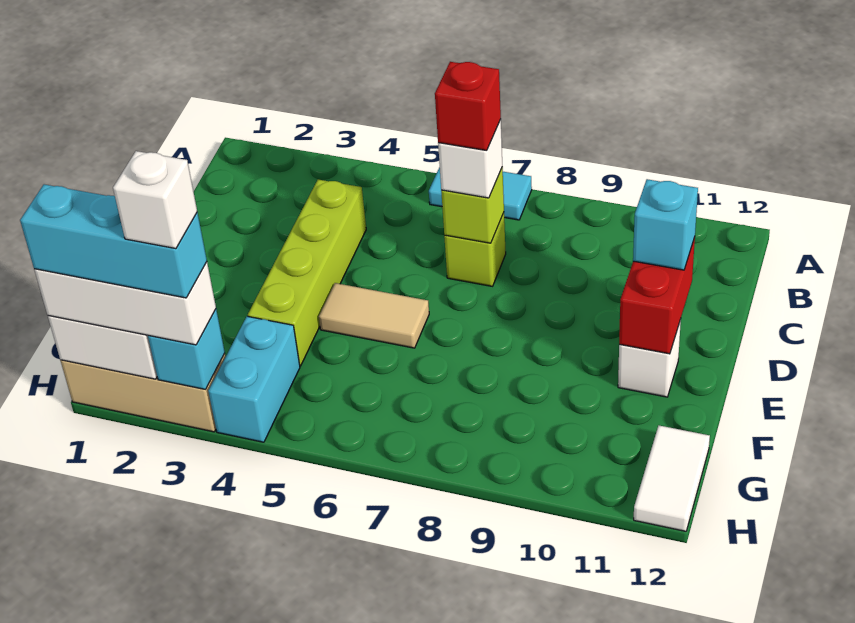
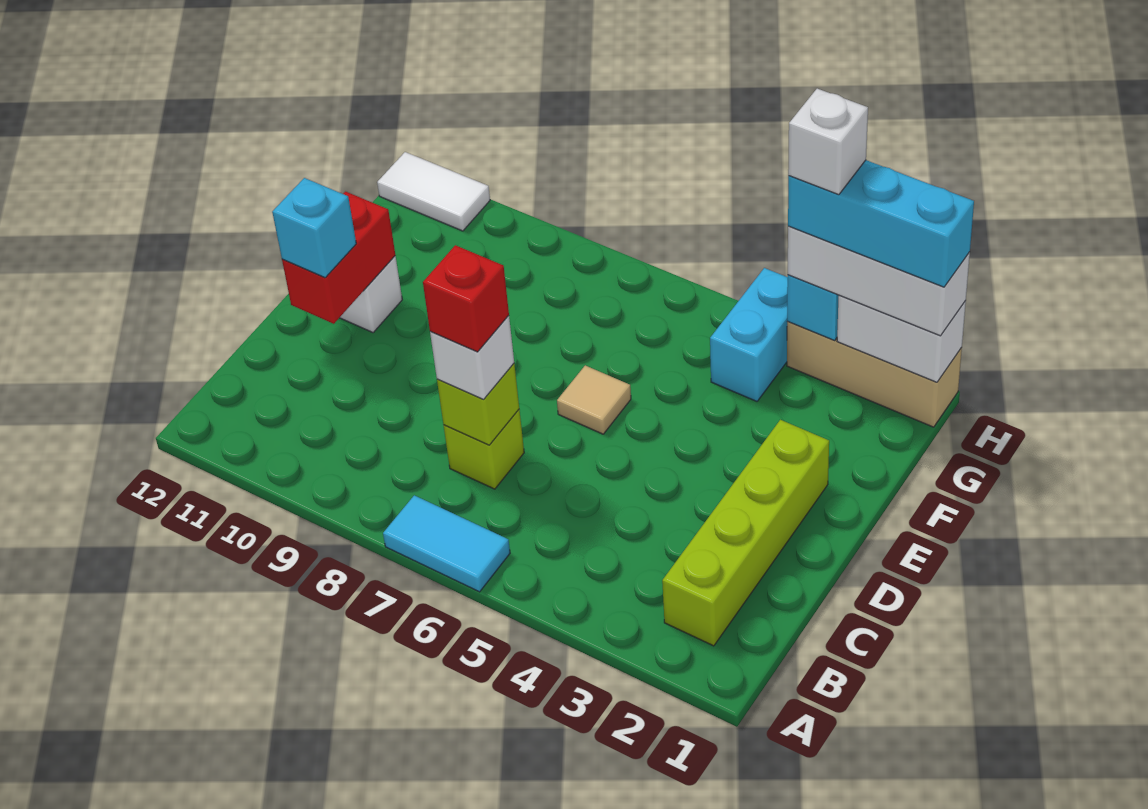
lime 1x4 brick [248,179,366,366] -> lime 1x4 brick moved to [662,420,829,646]
tan 1x2 tile [319,283,429,348] -> tan 1x1 tile [557,365,631,434]
white 1x2 tile [634,426,710,531] -> white 1x2 tile turned to [377,152,490,231]

